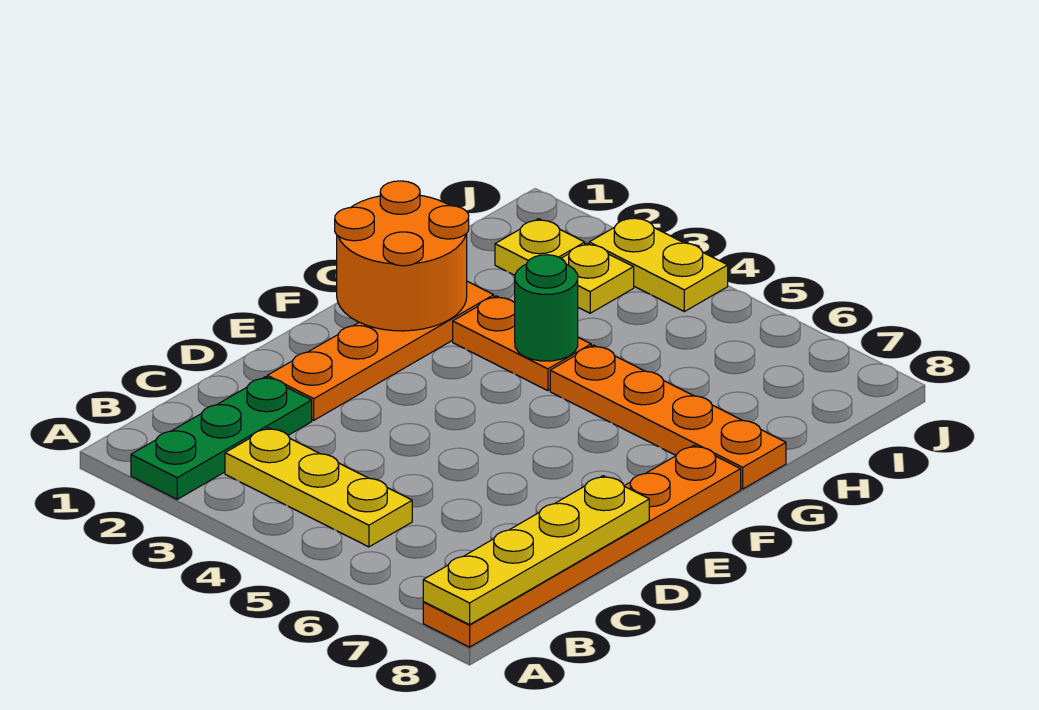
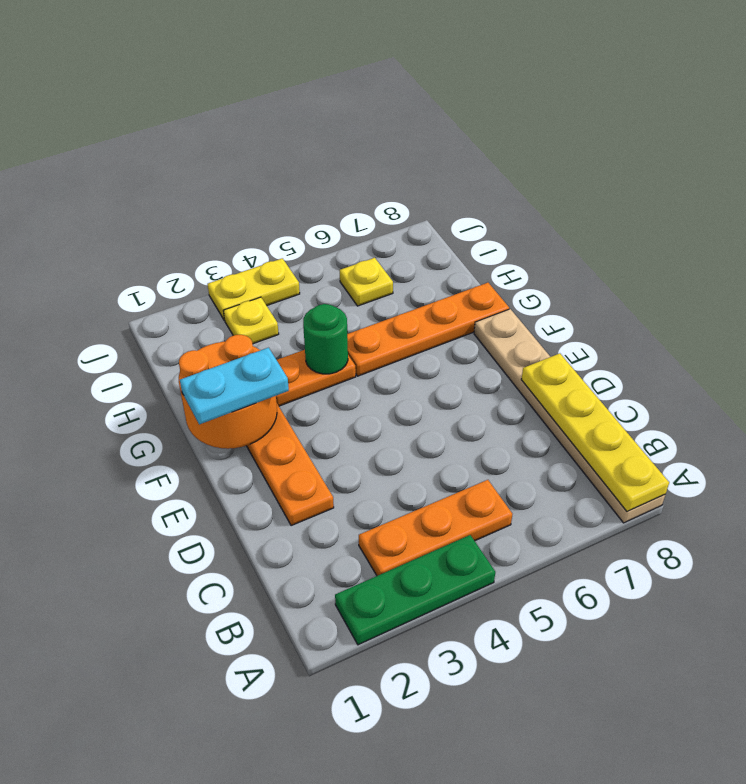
green 1x3 plate [131,377,312,499] -> green 1x3 plate turned to [335,535,495,645]
orange 1x6 plate [423,445,741,647] -> tan 1x6 plate [474,309,665,523]
yellow 1x3 plate [225,428,412,547] -> orange 1x3 plate [359,480,512,576]
none -> cyan 1x2 plate [180,348,289,424]
yellow 1x1 plate [495,219,585,275] -> yellow 1x1 plate moved to [340,258,393,306]

